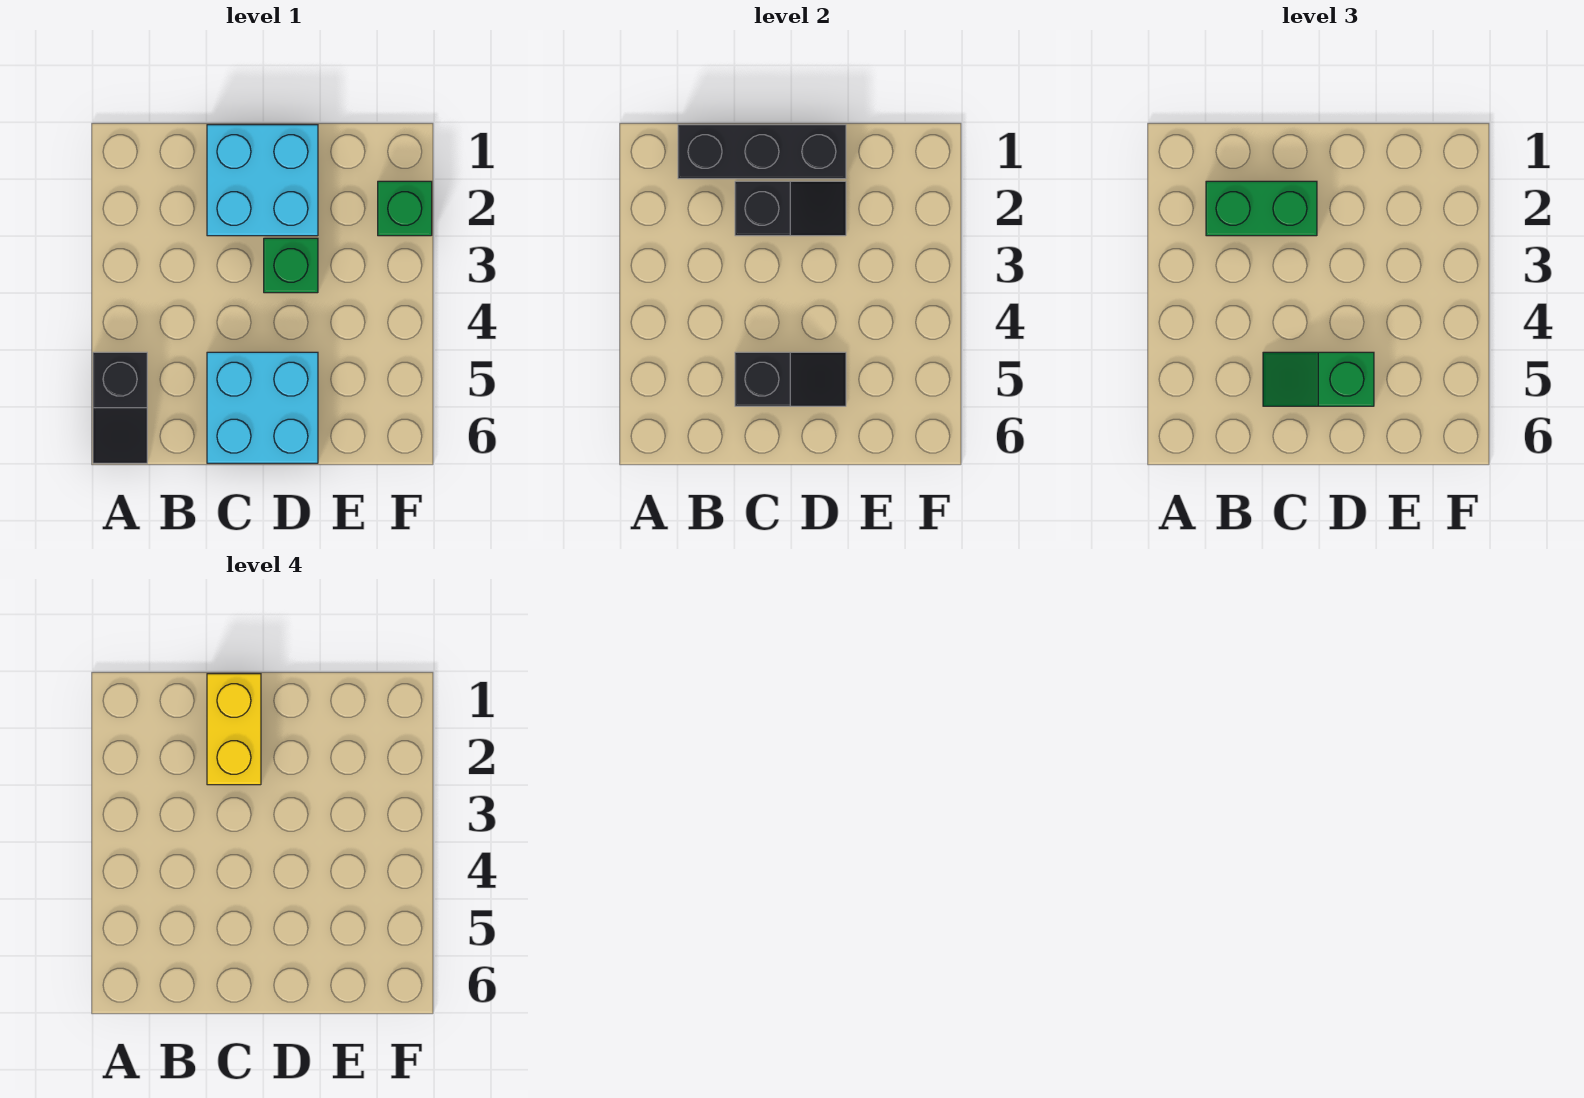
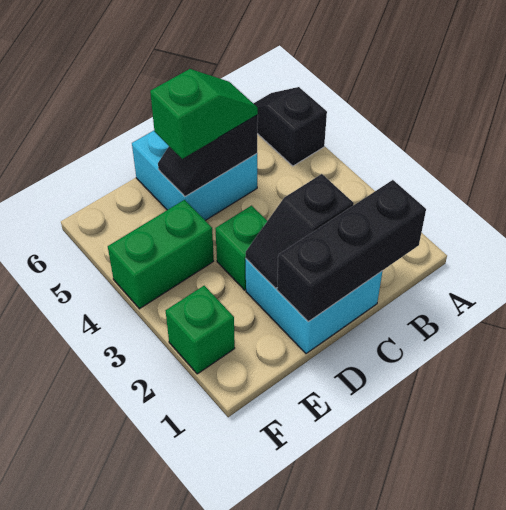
green 1x2 brick [1206,181,1317,236] -> green 1x2 brick moved to [108,200,214,309]
yellow 1x2 brick [207,674,261,785] -> none

